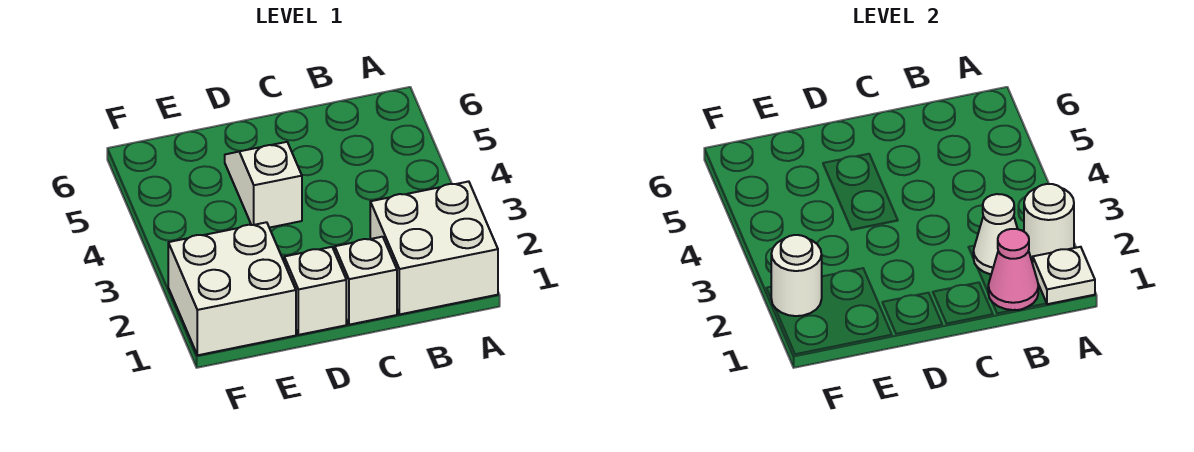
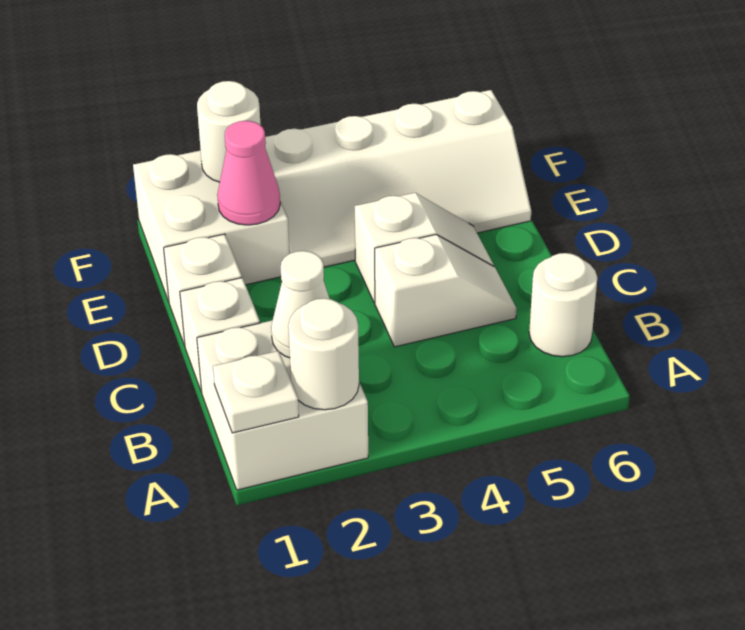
pink 1x1 cone [988,229,1038,310] -> pink 1x1 cone moved to [217,121,280,225]
none -> white 1x1 round brick [529,253,597,357]
none -> white 1x2 slope [375,235,517,347]
none -> white 2x4 slope [265,90,531,267]

